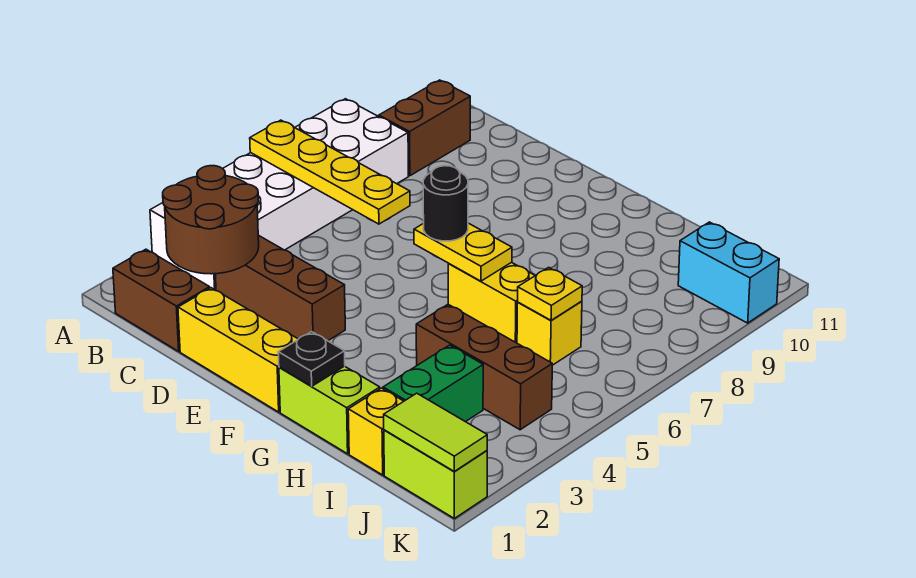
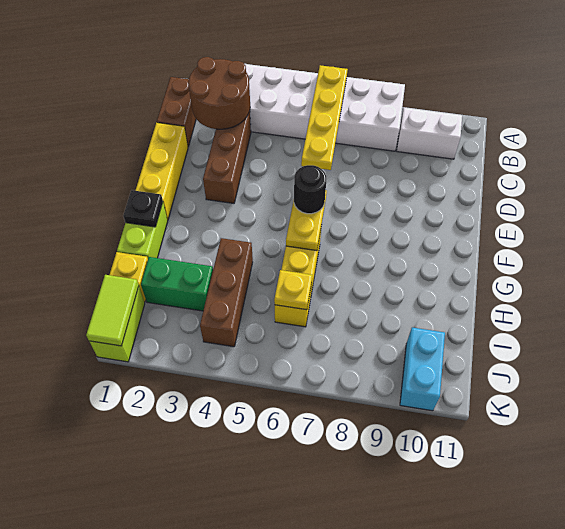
brown 1x2 brick [379,80,470,176] -> white 1x2 brick [397,107,462,159]

